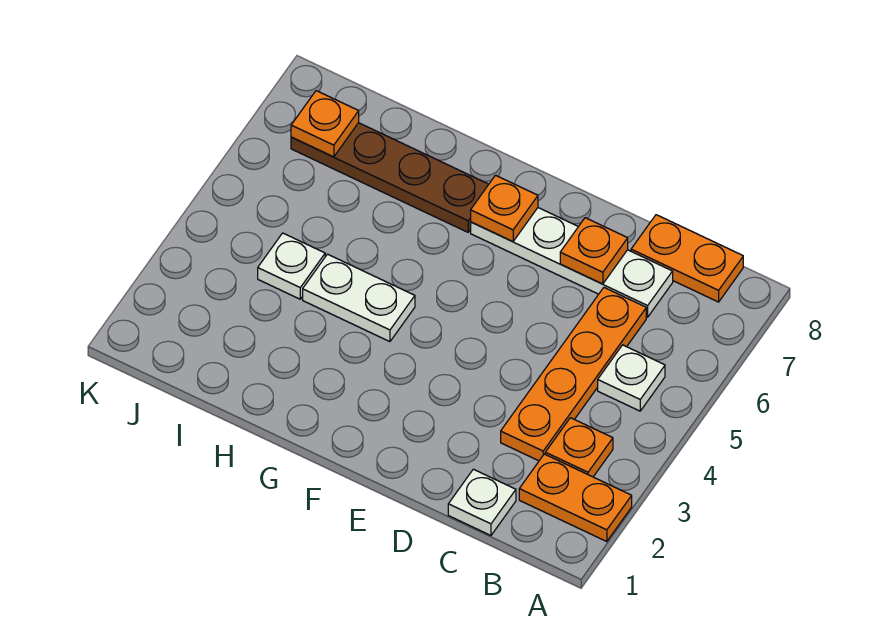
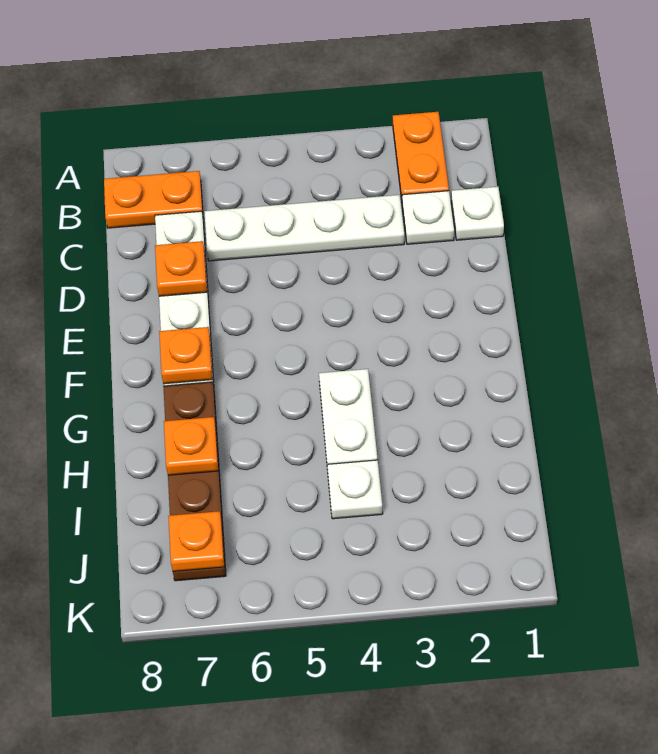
orange 1x1 plate [545,418,613,477] -> orange 1x1 plate moved to [164,417,218,475]
white 1x1 plate [598,345,665,411] -> white 1x1 plate moved to [402,191,454,244]
orange 1x2 plate [631,215,743,302] -> orange 1x2 plate turned to [104,171,203,228]
orange 1x4 plate [501,288,646,461] -> white 1x4 plate [204,195,404,261]

